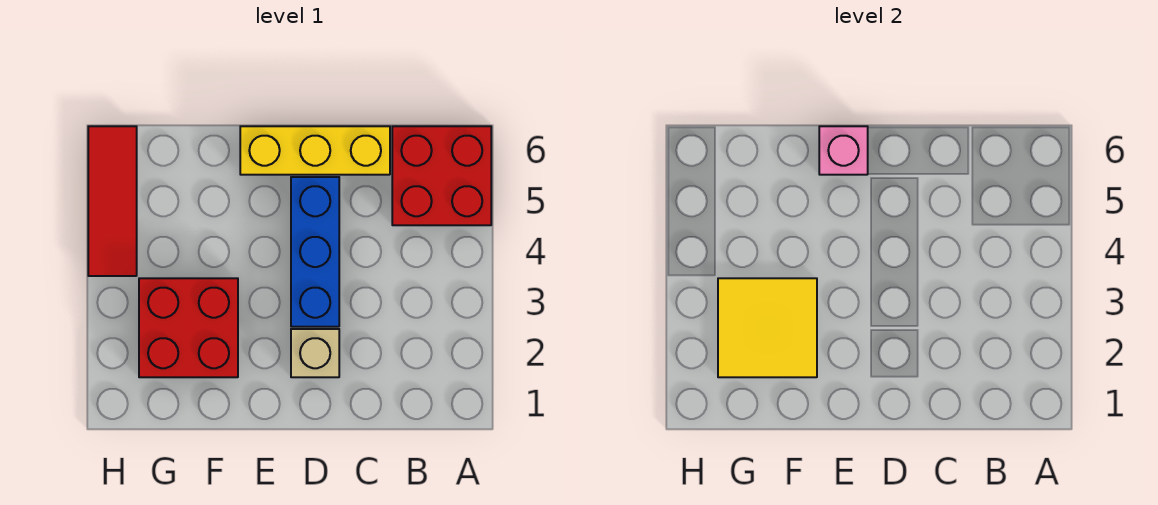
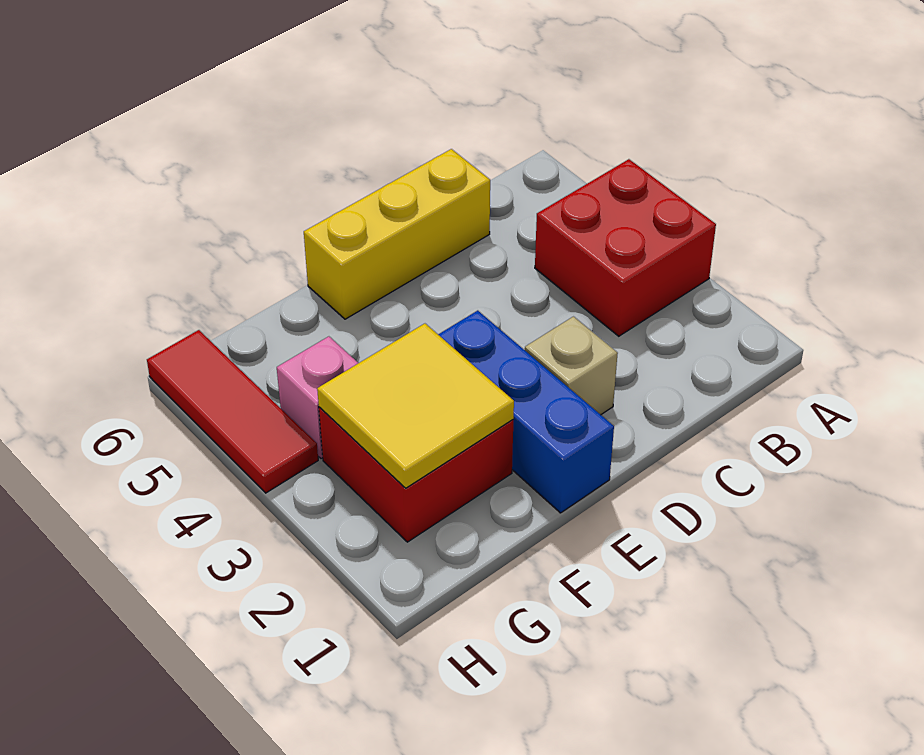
red 2x2 brick [392,126,491,225] -> red 2x2 brick moved to [535,159,716,336]
blue 1x3 brick [291,177,339,327] -> blue 1x3 brick moved to [438,311,614,513]
pink 1x1 brick [819,126,868,175] -> pink 1x1 brick moved to [277,336,358,459]

